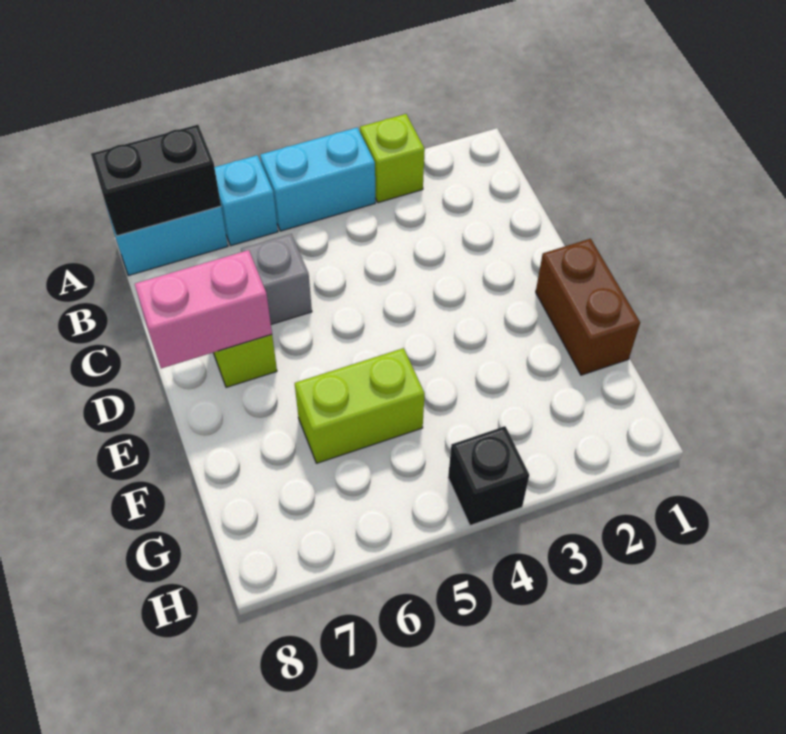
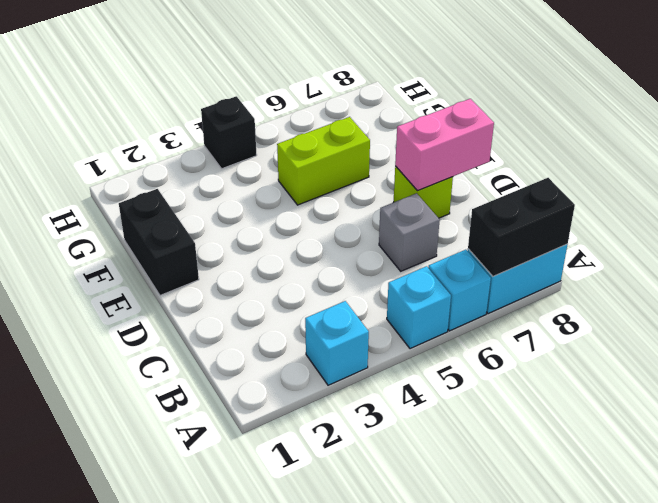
lime 1x1 brick [360,114,425,203] -> cyan 1x1 brick [305,301,369,385]
cyan 1x2 brick [260,127,375,231] -> cyan 1x1 brick [387,266,451,349]
brown 1x2 brick [536,239,640,375] -> black 1x2 brick [119,189,199,295]

